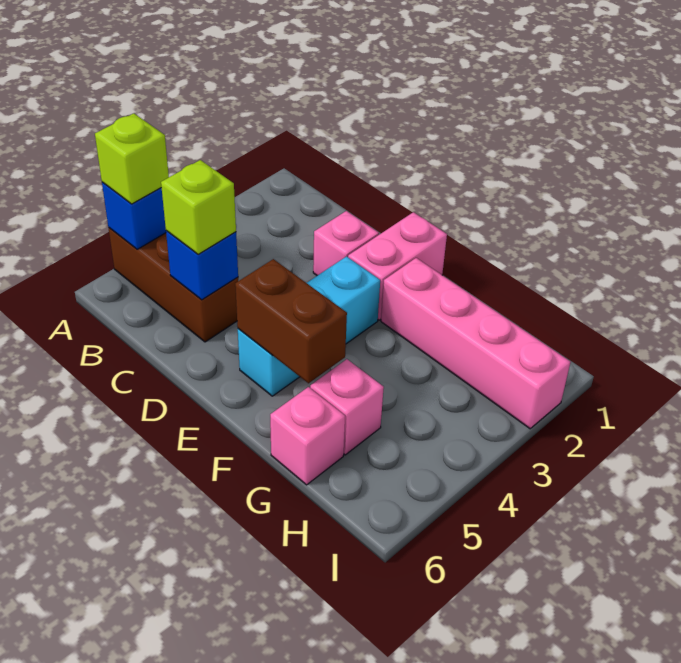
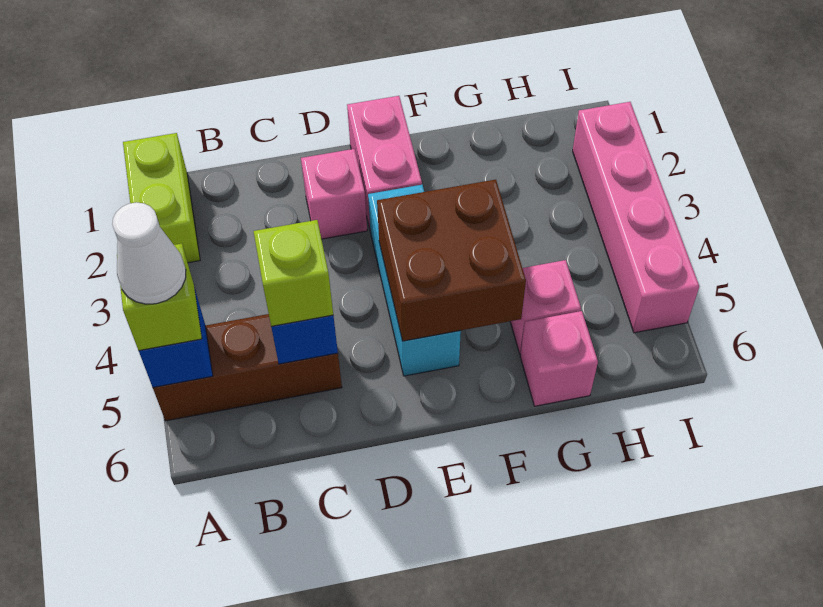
none -> lime 1x2 brick [123,133,200,263]
none -> white 1x1 cone [112,202,186,304]
brown 1x2 brick [235,259,347,383] -> brown 2x2 brick [377,180,526,341]
pink 1x4 brick [381,258,571,429] -> pink 1x4 brick turned to [573,102,699,333]

